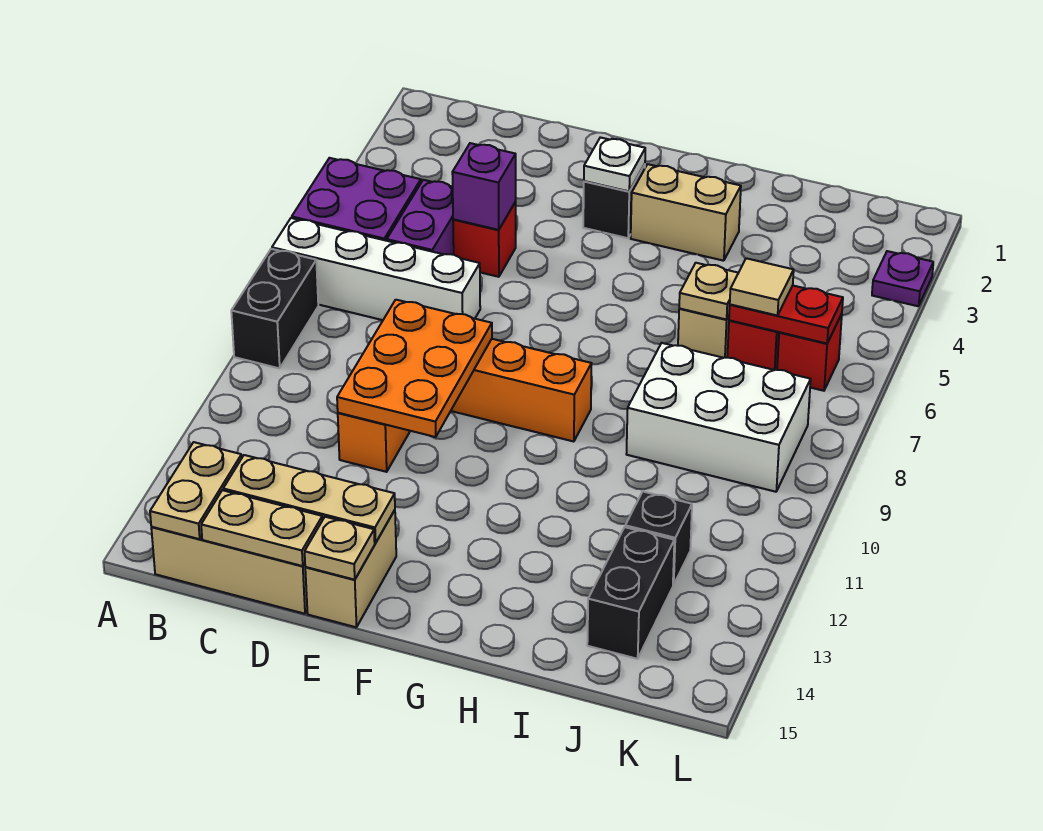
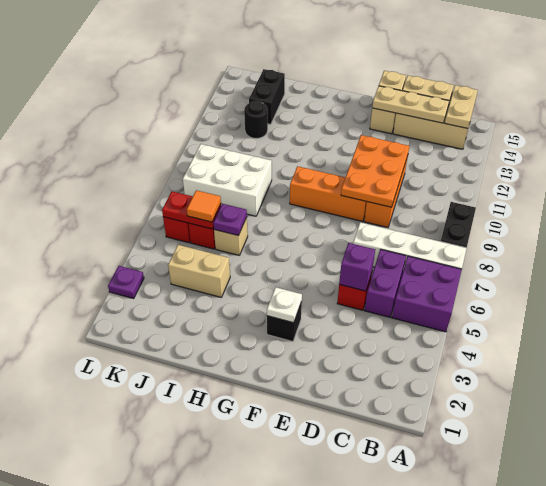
tan 1x2 brick [631,164,741,261] -> tan 1x2 brick moved to [168,245,230,297]
tan 1x1 plate [679,263,738,320] -> purple 1x1 plate [213,204,247,236]
tan 1x1 tile [730,258,794,316] -> orange 1x1 tile [187,190,221,222]
black 1x1 brick [625,492,692,585] -> black 1x1 round brick [244,101,268,139]

